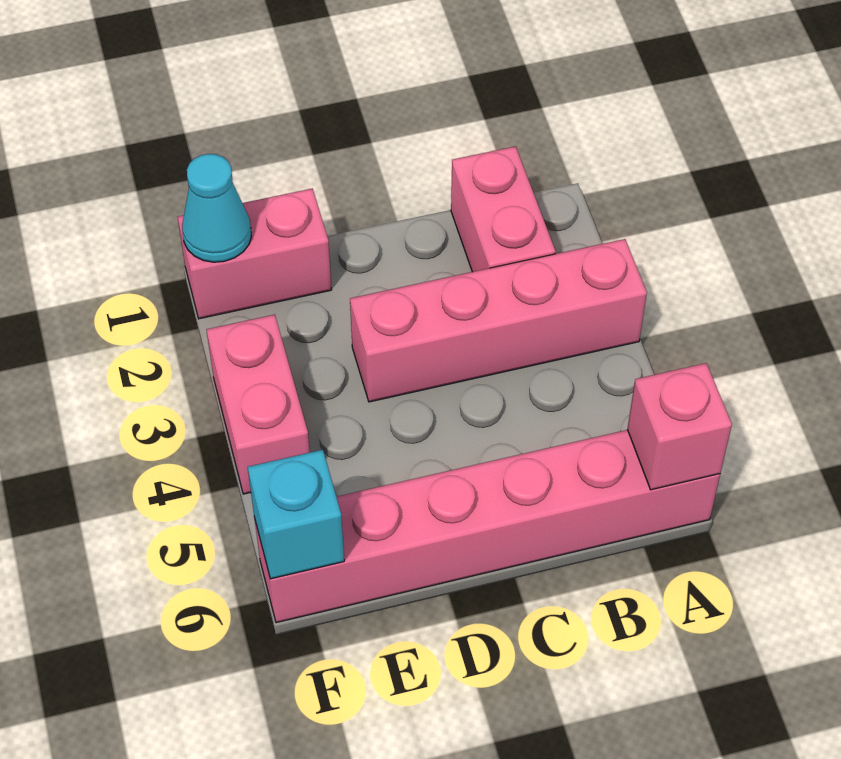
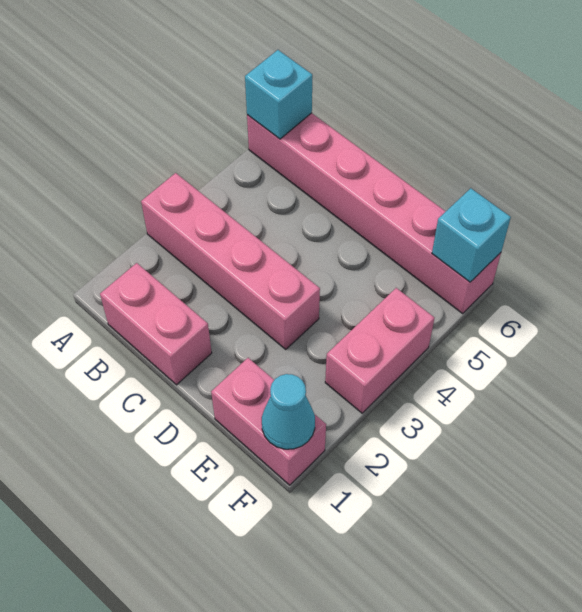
pink 1x1 brick [627,363,732,490] -> cyan 1x1 brick [245,50,312,139]
pink 1x2 brick [451,146,556,272] -> pink 1x2 brick turned to [100,263,212,385]

